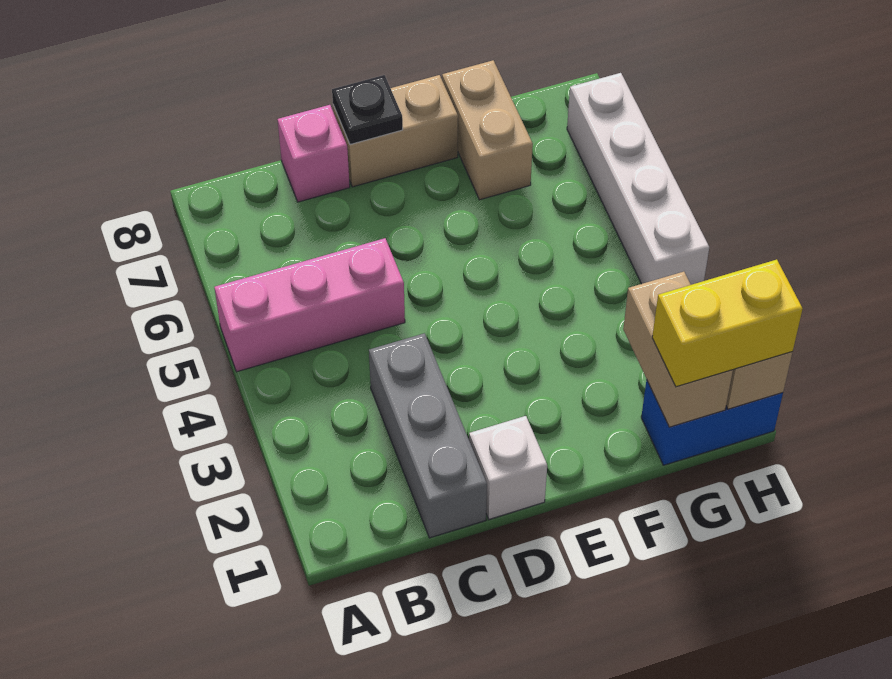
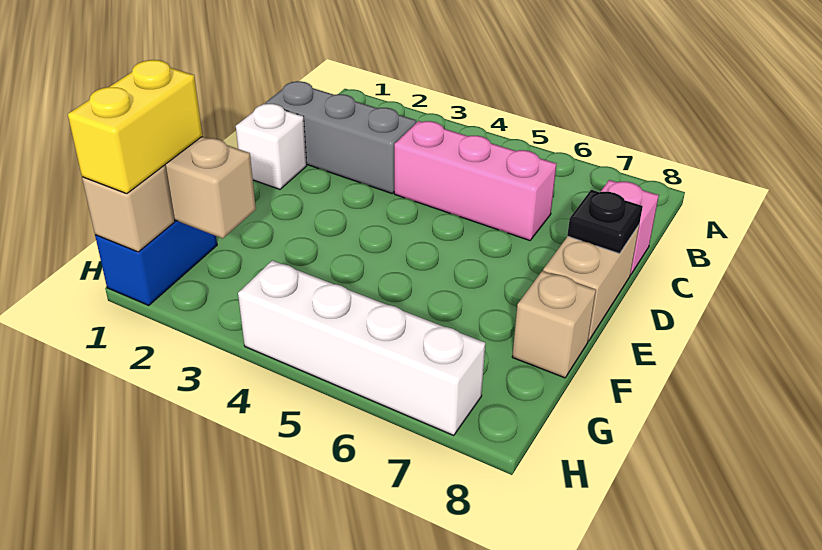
pink 1x3 brick [214,238,405,372] -> pink 1x3 brick turned to [394,121,556,241]
tan 1x2 brick [442,60,533,200] -> tan 1x1 brick [512,271,596,378]

